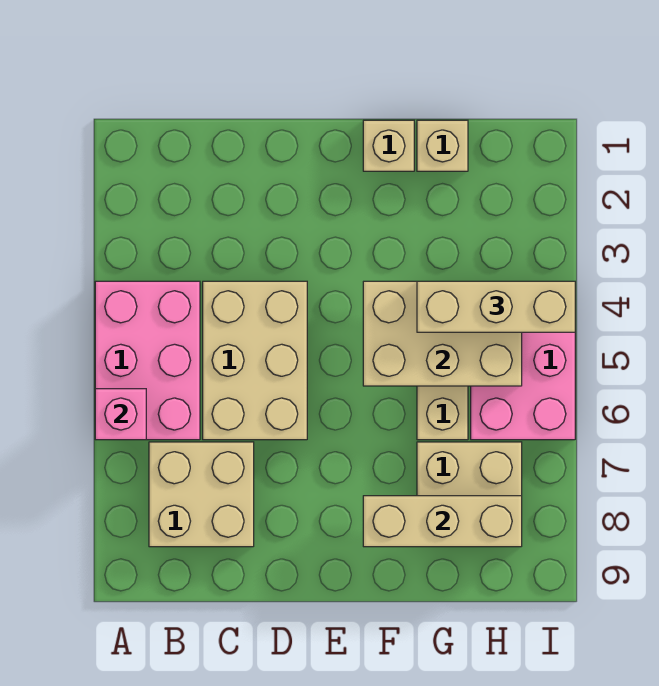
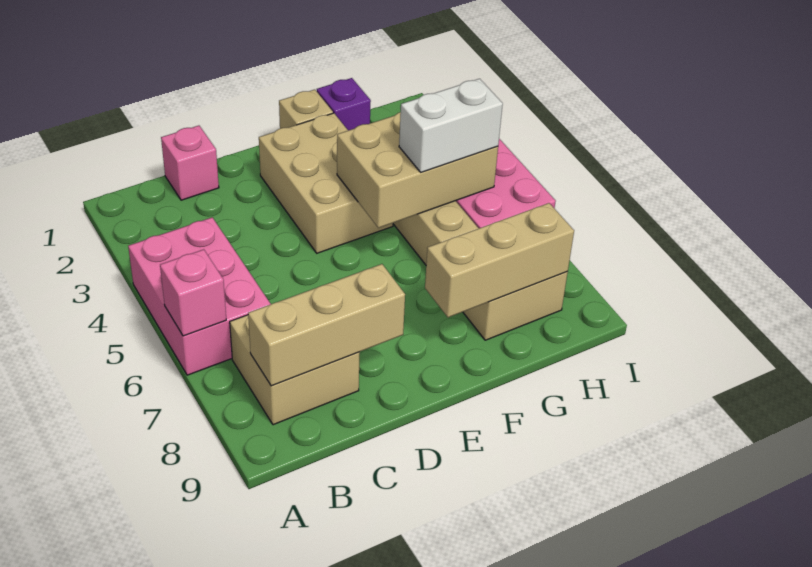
none -> pink 1x1 brick [161,126,219,200]
tan 2x3 brick [203,281,307,440] -> tan 2x3 brick moved to [259,113,393,253]
tan 1x1 brick [417,120,468,171] -> purple 1x1 brick [317,78,371,130]
tan 1x3 brick [417,281,575,332] -> tan 1x3 brick moved to [248,264,405,386]
none -> white 1x2 brick [399,79,503,172]

